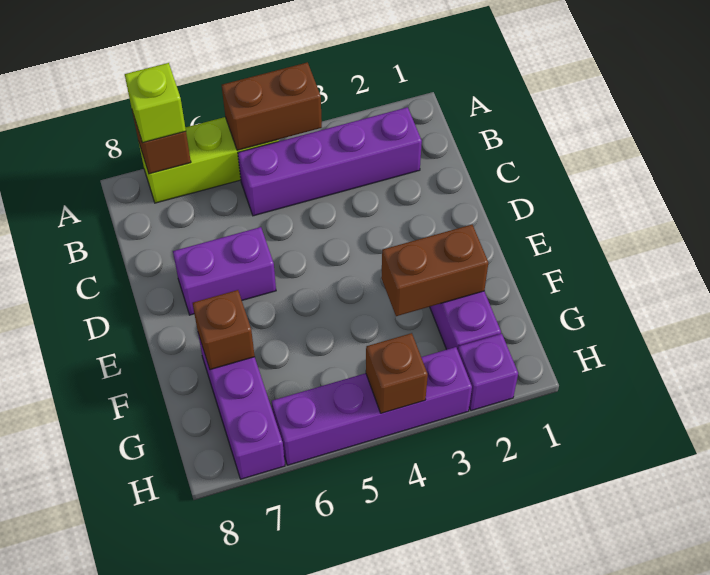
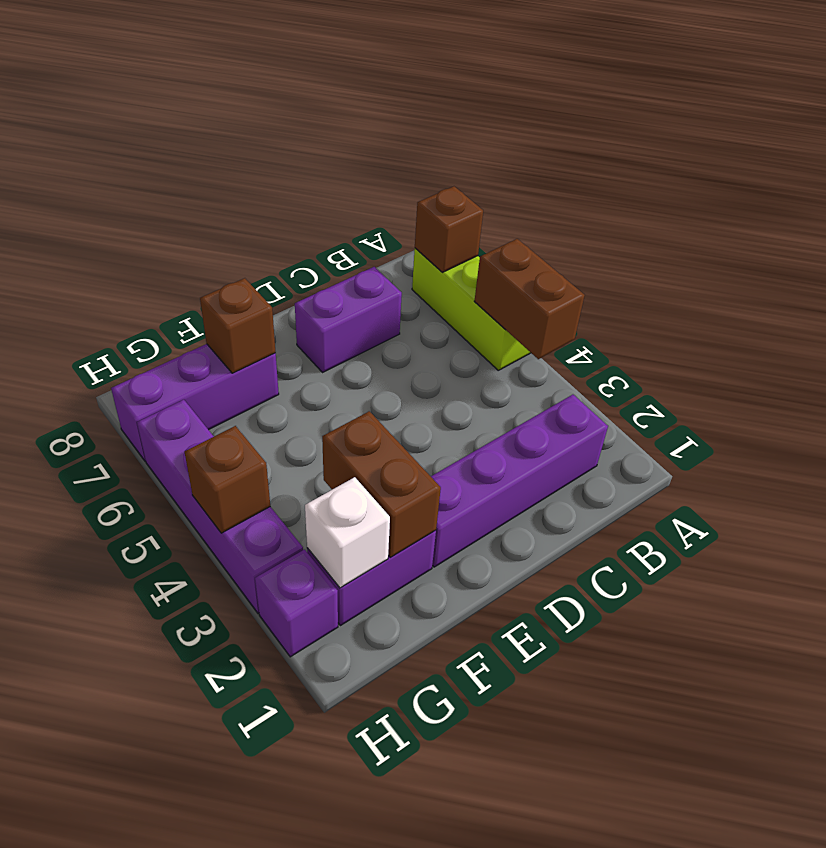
lime 1x1 brick [125,63,186,143] -> none
purple 1x4 brick [238,107,422,216] -> purple 1x4 brick turned to [431,395,608,567]
purple 1x2 brick [173,227,276,315] -> purple 1x2 brick turned to [295,267,402,372]
none -> white 1x1 brick [305,477,390,588]

